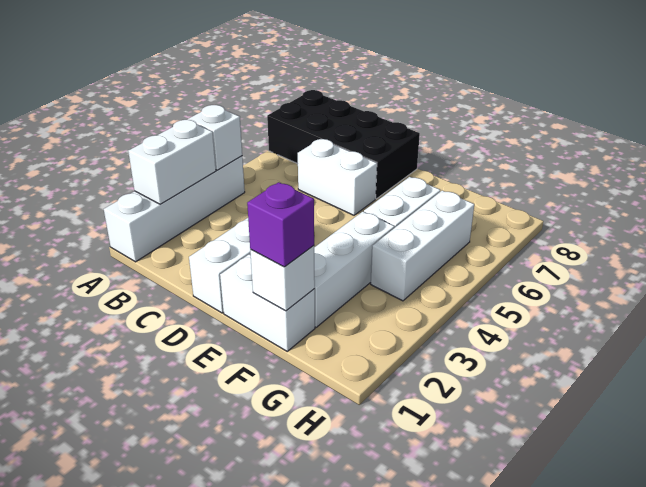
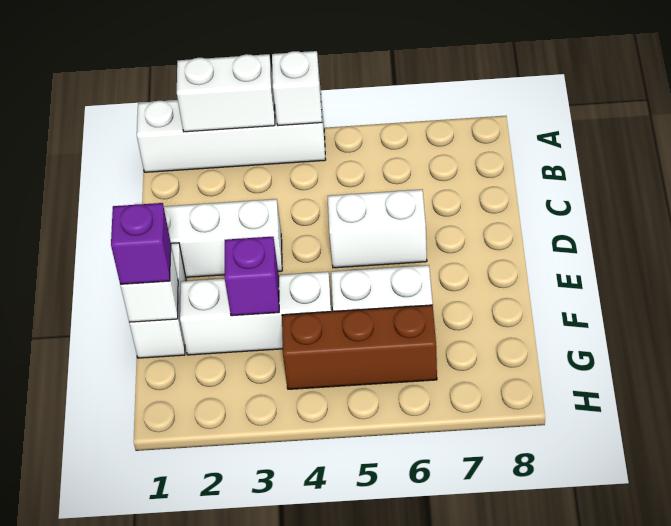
black 2x4 brick [267,90,420,199] -> none
white 1x2 brick [298,139,377,215] -> white 1x2 brick turned to [328,189,427,268]
none -> purple 1x1 brick [225,237,279,316]
white 1x3 brick [371,190,474,301] -> brown 1x3 brick [282,305,437,389]

